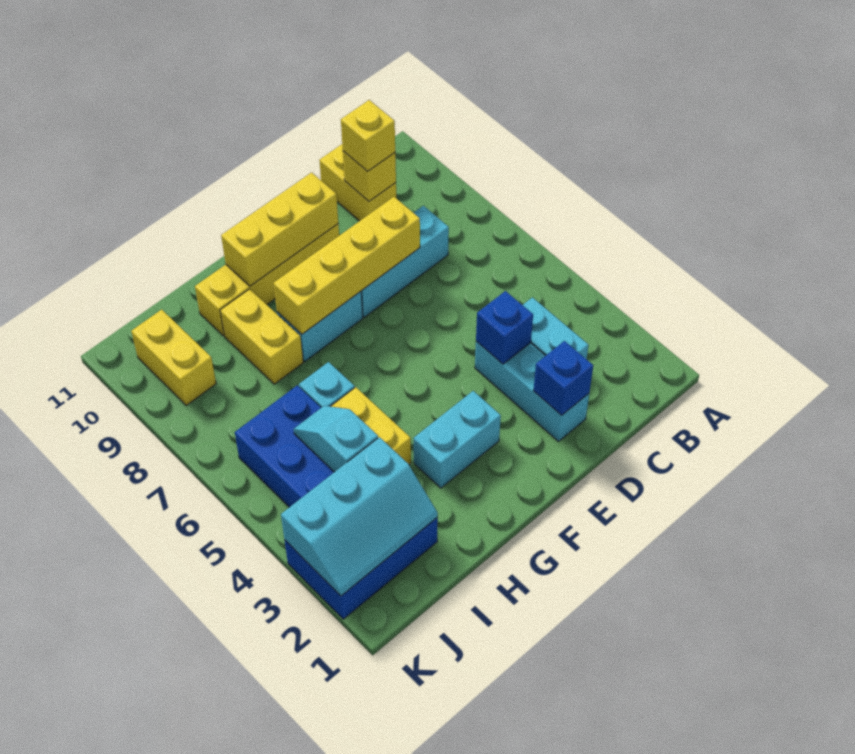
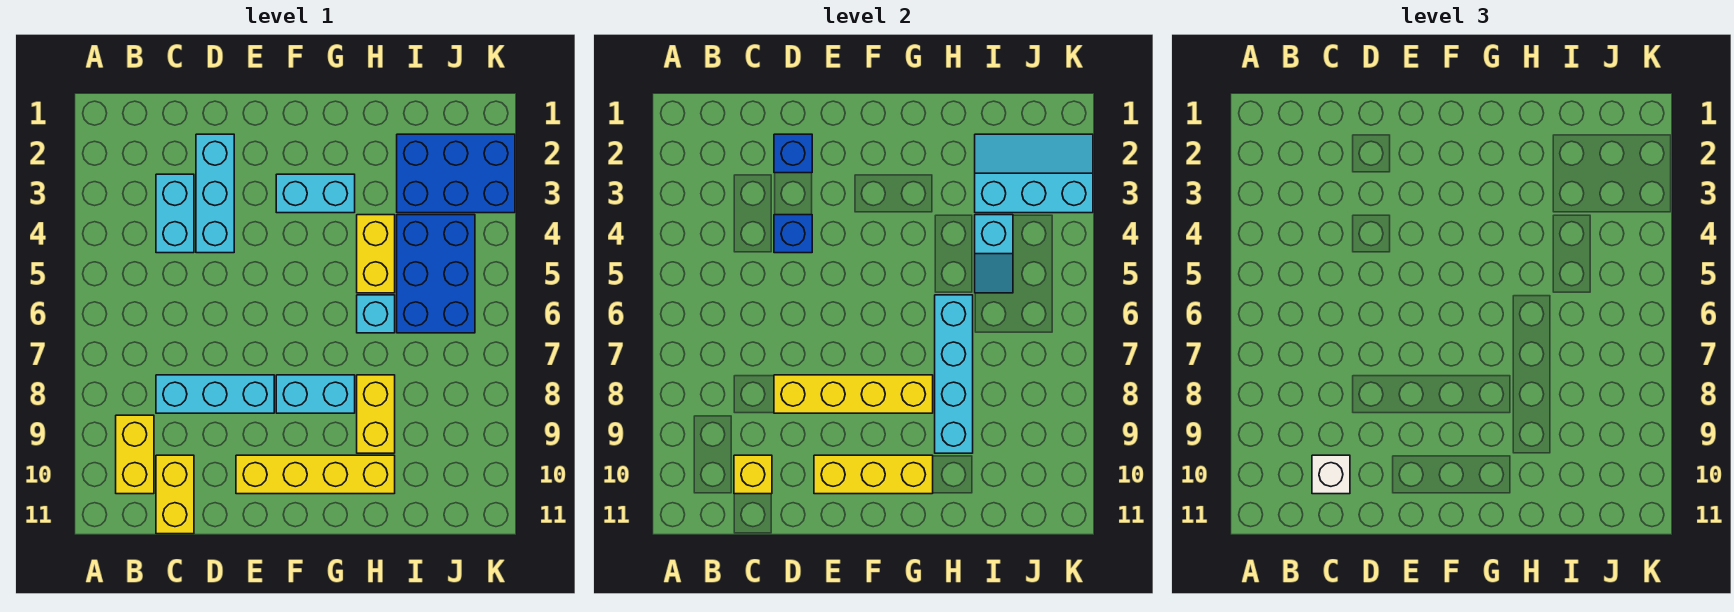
yellow 1x1 brick [341,100,395,171] -> white 1x1 brick [1312,455,1350,494]
none -> cyan 1x4 brick [935,295,973,453]
yellow 1x2 brick [131,309,216,405] -> yellow 1x2 brick moved to [116,415,154,494]

